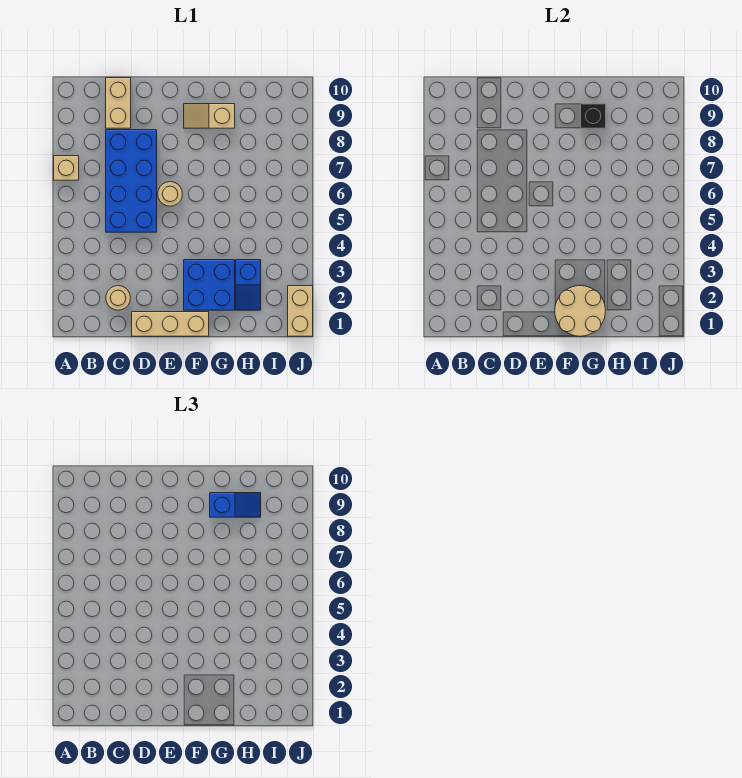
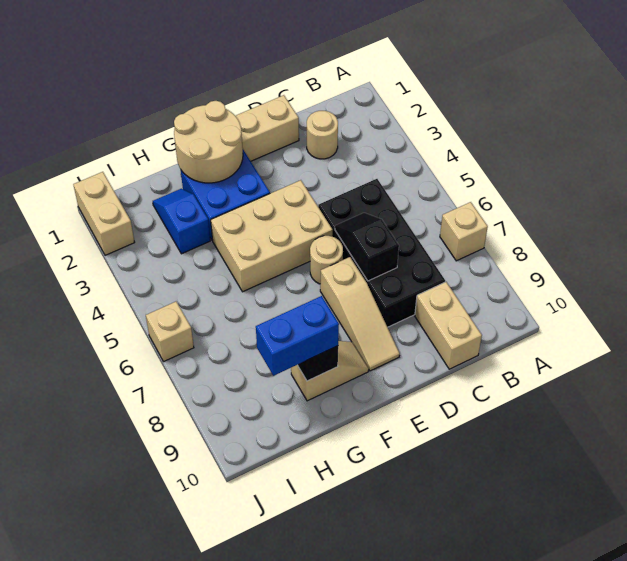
blue 2x4 brick [106,130,157,232] -> black 2x4 brick [318,179,445,327]
none -> black 1x2 slope [335,213,399,281]
none -> tan 2x3 brick [211,180,333,292]
none -> tan 1x3 slope [320,257,400,371]
blue 1x2 slope [210,493,261,517] -> blue 1x2 brick [256,296,339,376]
none -> tan 1x1 brick [146,302,194,362]

